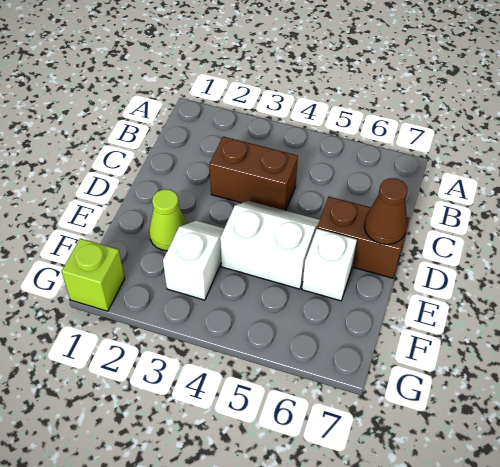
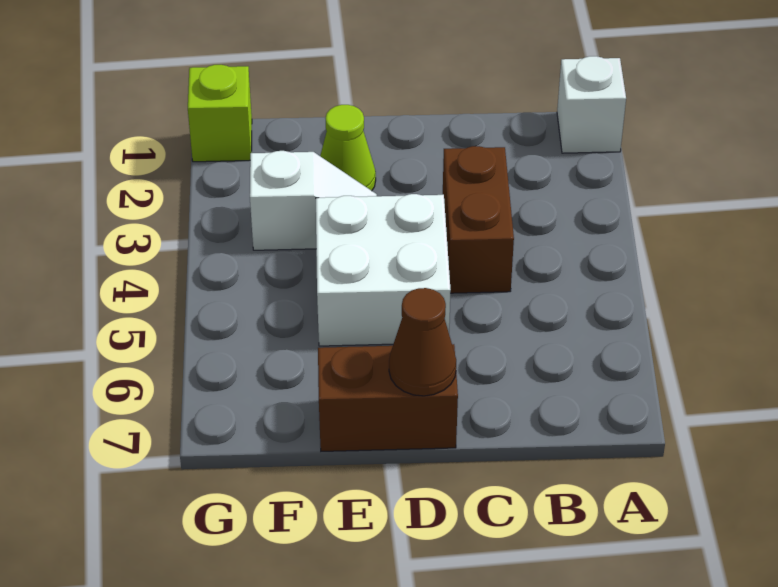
white 2x2 slope [220,201,320,289] -> white 2x2 brick [316,194,451,346]
brown 1x2 brick [317,197,410,278] -> brown 1x2 brick turned to [318,344,458,451]
white 1x1 brick [302,229,357,301] -> white 1x1 brick moved to [557,56,626,153]

